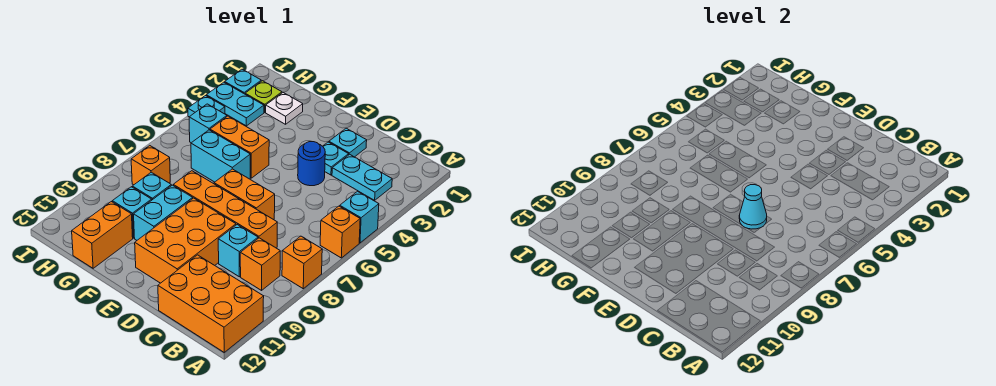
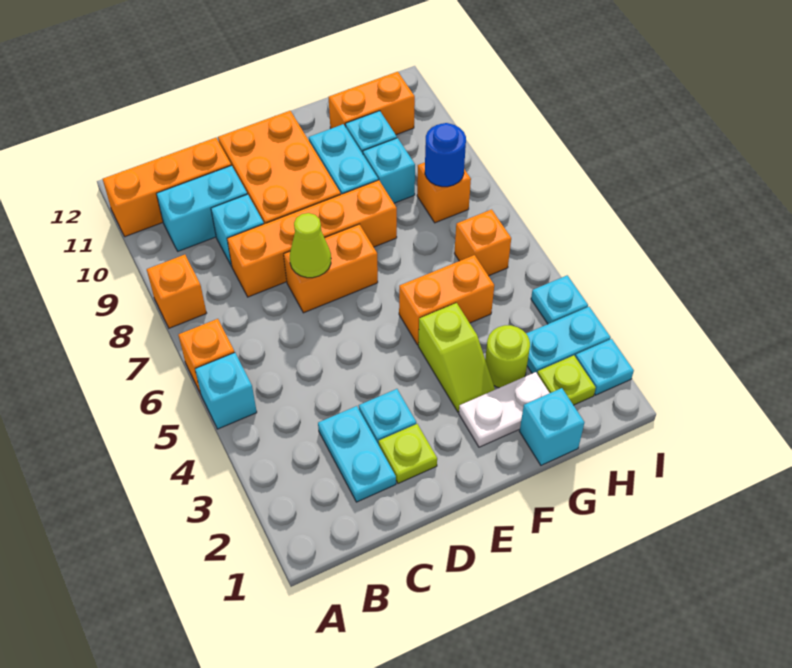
orange 2x3 brick [158,255,264,352] -> orange 1x3 brick [103,138,231,237]
cyan 1x2 plate [332,154,392,200] -> cyan 1x2 plate turned to [318,406,396,502]
orange 1x1 brick [240,238,280,290] -> orange 1x1 brick moved to [454,209,511,276]
cyan 1x1 plate [329,128,367,157] -> lime 1x1 plate [379,424,437,483]
blue 1x1 round brick [298,142,325,186] -> blue 1x1 round brick moved to [425,123,466,187]
cyan 1x1 cone [739,185,767,229] -> lime 1x1 cone [290,213,331,278]
none -> lime 1x2 slope [418,303,495,412]
cyan 1x2 brick [191,130,250,182] -> cyan 1x2 brick moved to [156,165,247,251]
white 1x1 plate [266,92,303,124] -> white 1x2 plate [459,372,549,447]
none -> lime 1x1 round brick [485,325,530,388]
orange 1x2 brick [72,202,133,268] -> orange 1x2 brick turned to [329,72,415,135]
cyan 1x1 brick [189,104,227,143] -> cyan 1x1 brick moved to [520,388,584,465]

